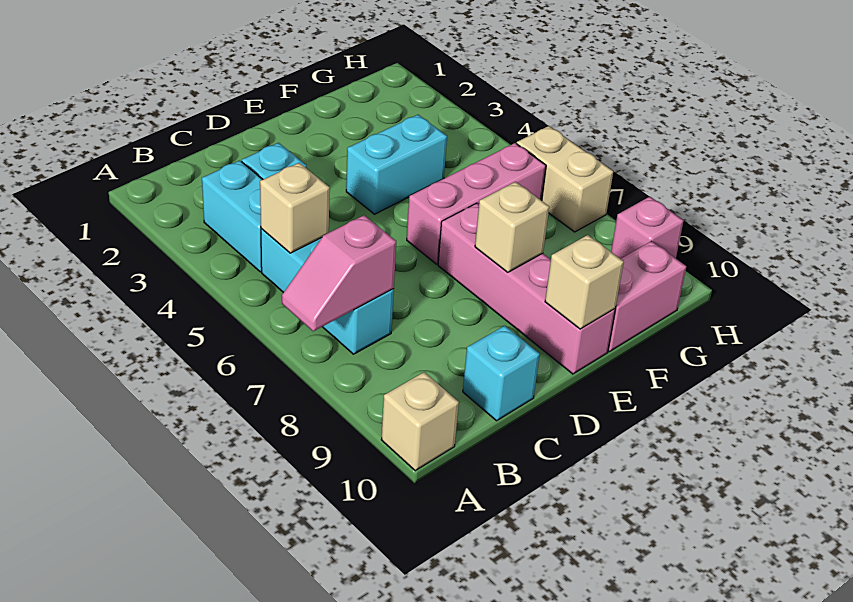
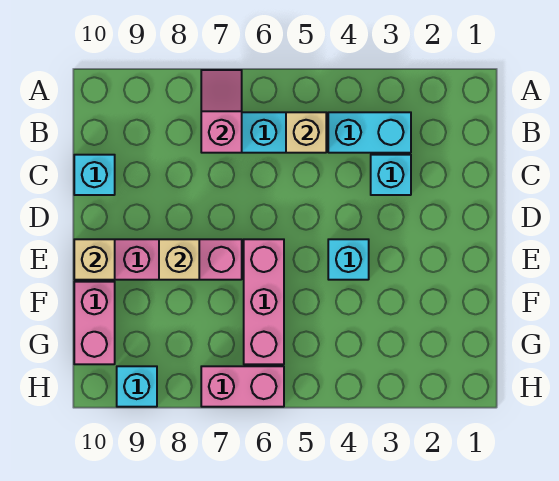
tan 1x1 brick [381,372,459,471] -> none
cyan 1x2 brick [346,115,447,214] -> cyan 1x1 brick [328,239,369,280]
tan 1x2 brick [517,126,613,232] -> pink 1x2 brick [201,366,284,407]
pink 1x1 brick [611,197,684,259] -> cyan 1x1 brick [117,366,157,407]

